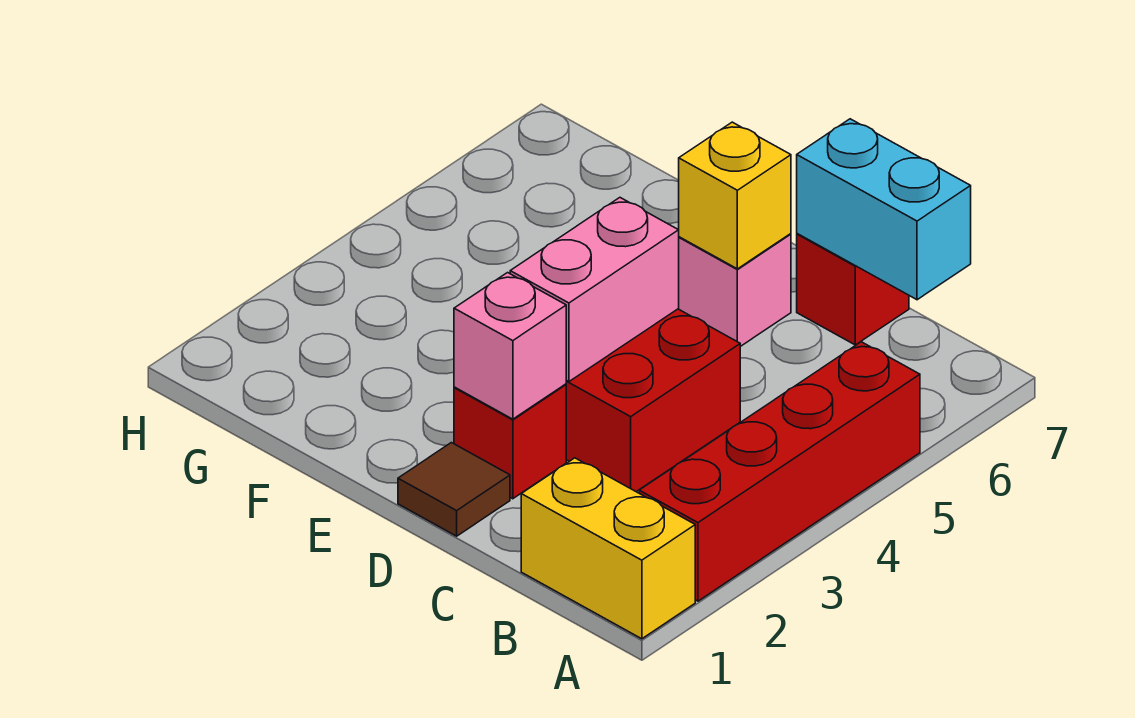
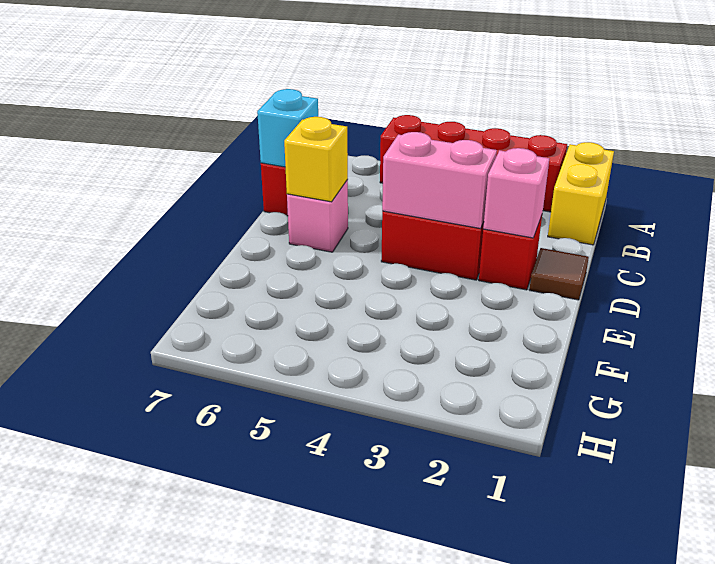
cyan 1x2 brick [797,119,971,300] -> cyan 1x1 brick [257,89,318,167]

